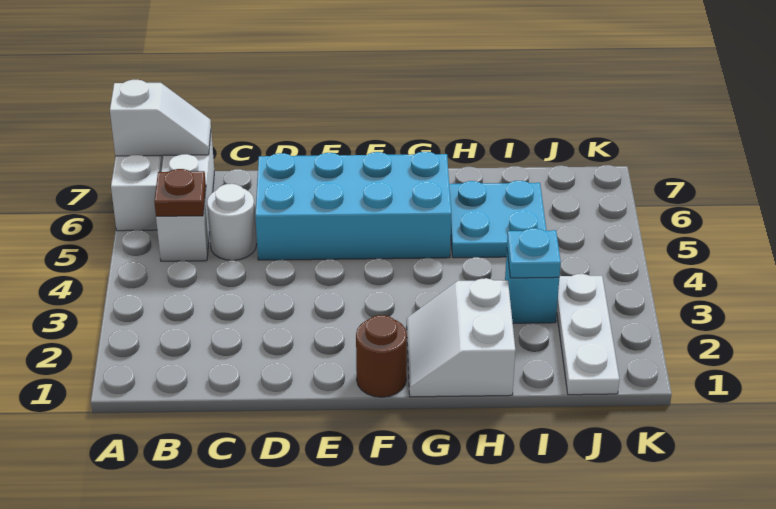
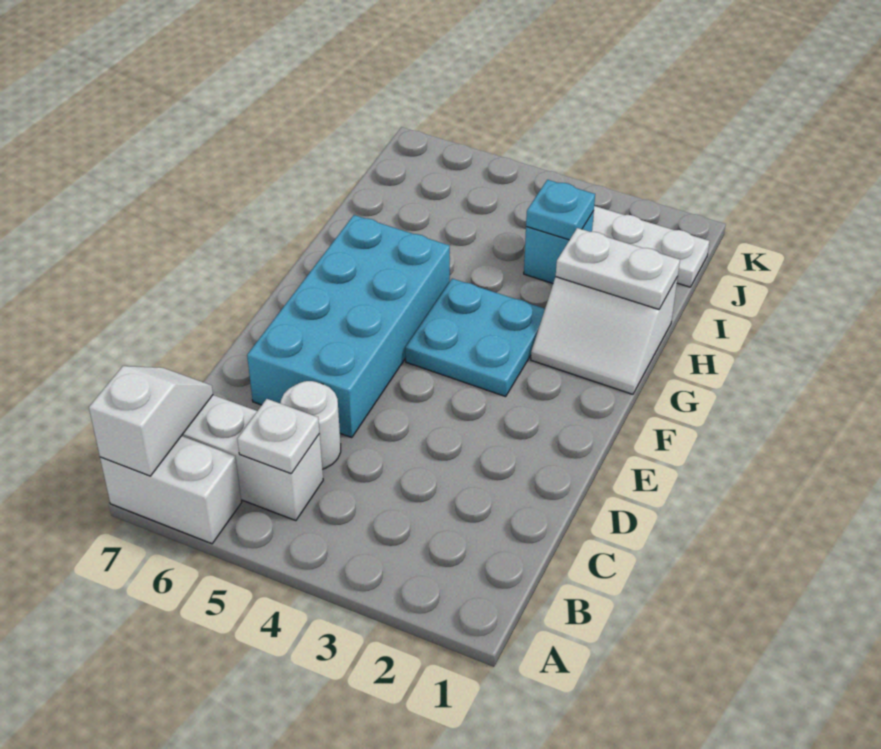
brown 1x1 plate [154,169,206,216] -> white 1x1 plate [237,399,320,474]
brown 1x1 round brick [356,315,407,397] -> none
none -> white 1x2 plate [556,228,680,309]
cyan 2x2 plate [449,181,547,258] -> cyan 2x2 plate moved to [405,279,545,397]

